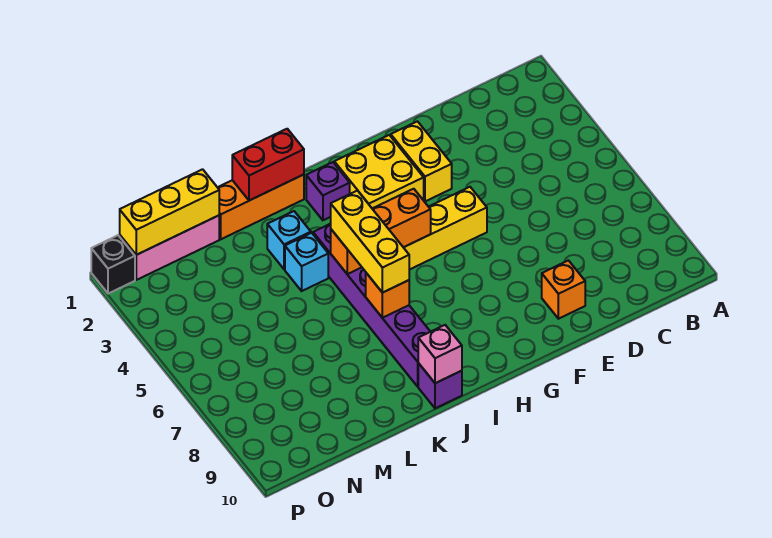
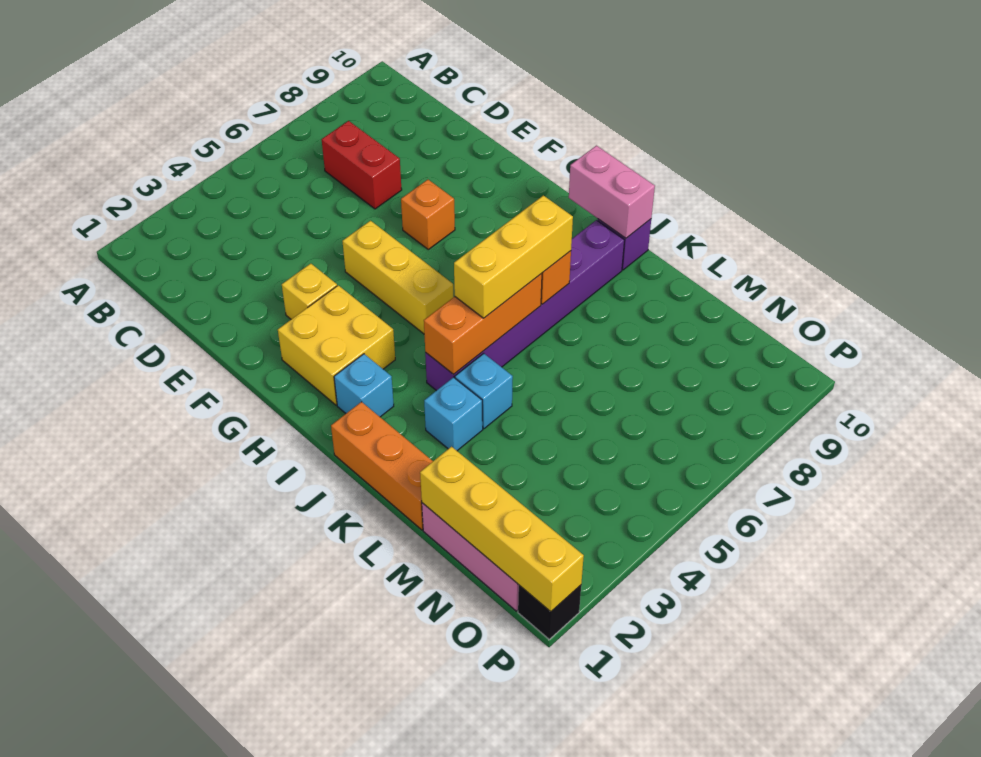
orange 1x1 brick [542,260,585,319] -> orange 1x1 brick moved to [401,180,455,249]
yellow 1x2 brick [391,121,452,201] -> yellow 1x1 brick [282,264,337,319]
orange 1x3 brick [331,189,431,274] -> orange 1x3 brick turned to [424,273,542,375]
purple 1x1 brick [306,162,350,220] -> cyan 1x1 brick [334,354,394,417]
red 1x2 brick [232,129,304,201] -> red 1x2 brick moved to [322,121,402,209]
pink 1x1 brick [418,325,462,383] -> pink 1x2 brick [569,146,655,238]
yellow 1x3 brick [120,169,219,255] -> yellow 1x4 brick [420,447,584,612]

